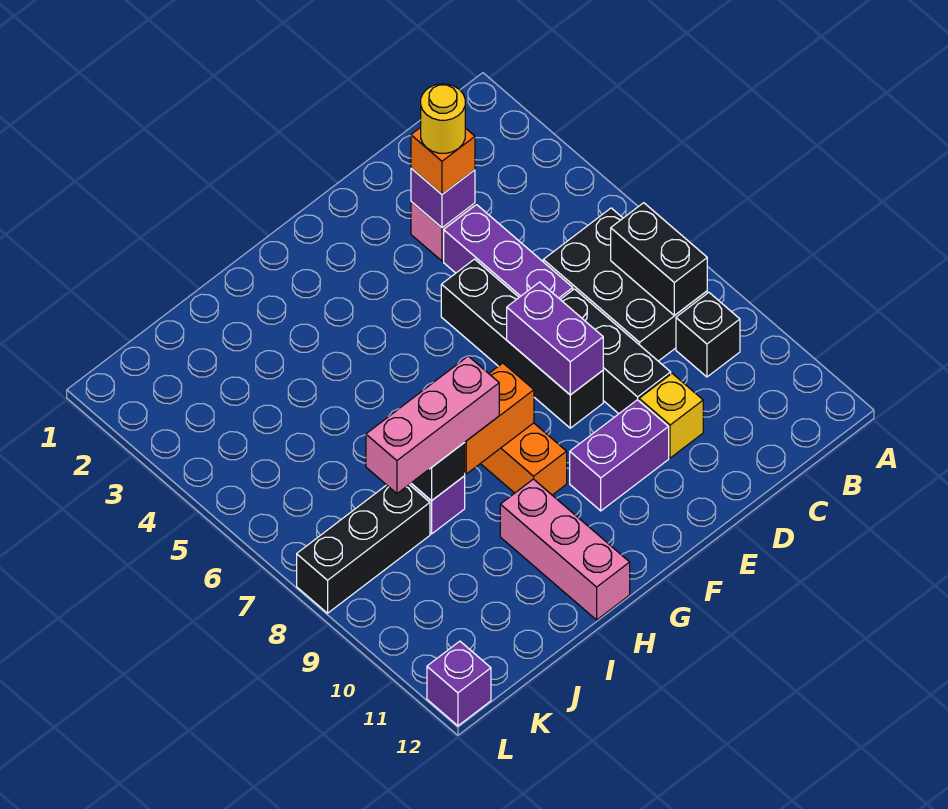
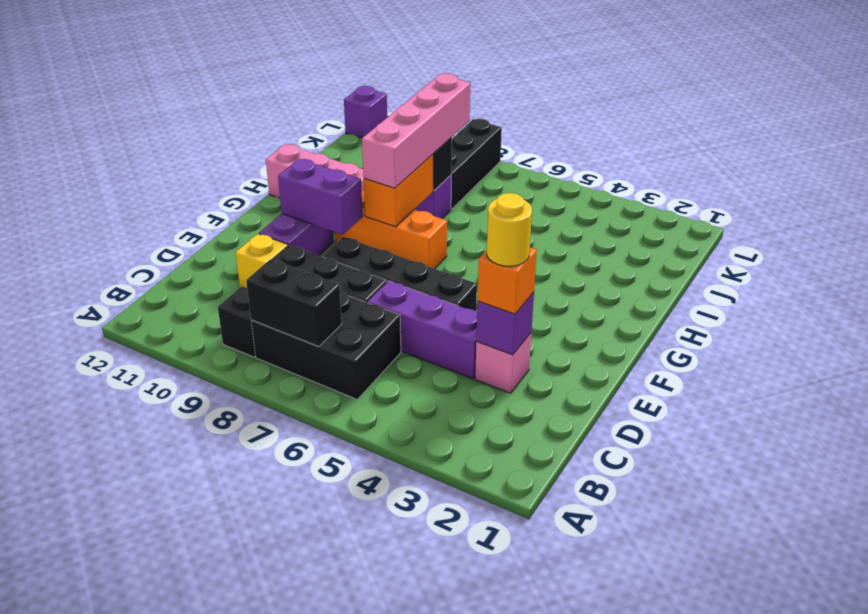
purple 1x2 brick [507,282,603,395] -> purple 1x2 brick moved to [278,159,363,235]
pink 1x3 brick [366,356,499,494] -> pink 1x4 brick [362,73,470,188]

